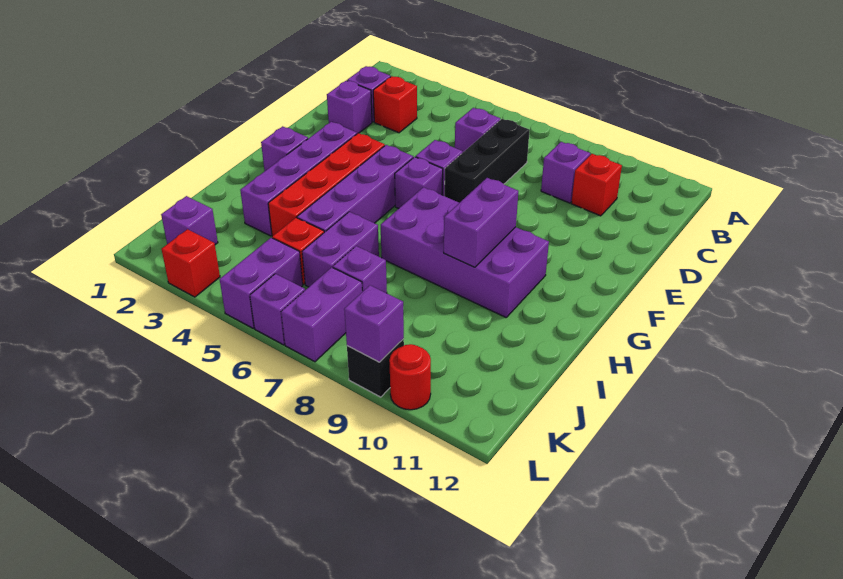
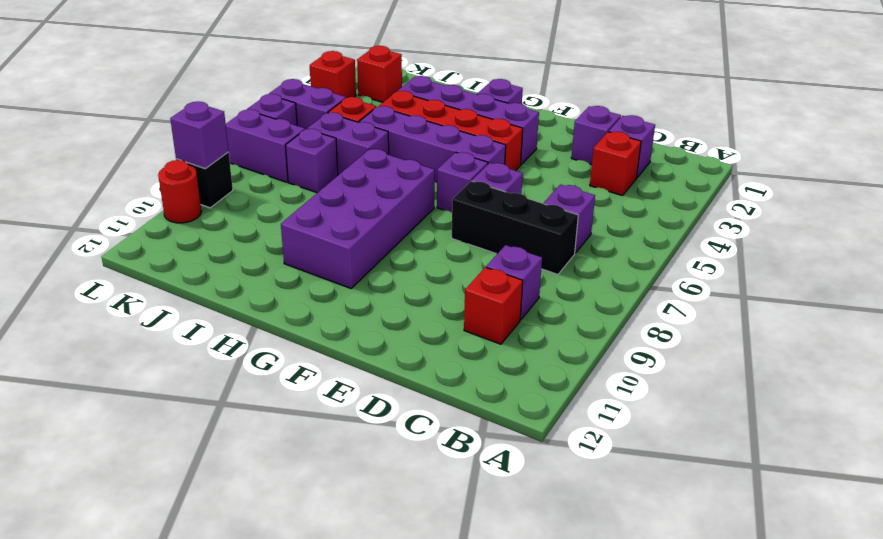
purple 1x2 brick [444,178,518,267] -> none
purple 1x1 brick [161,196,218,245] -> red 1x1 brick [357,46,402,103]

